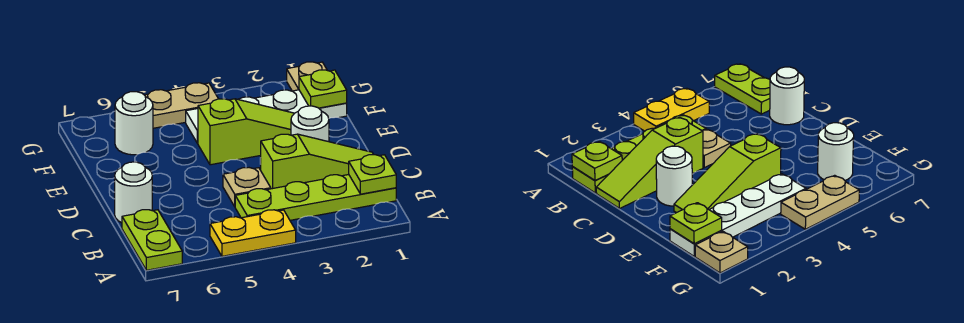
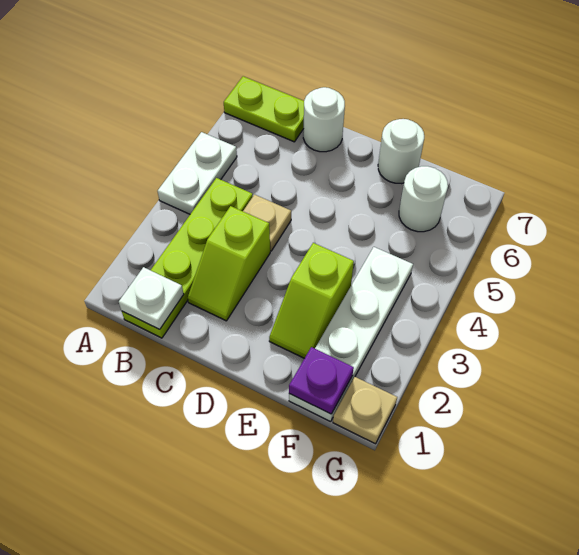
yellow 1x2 plate [210,210,296,256] -> white 1x2 plate [158,132,237,214]
lime 1x1 plate [349,155,396,194] -> white 1x1 plate [119,267,184,329]
lime 1x3 slope [261,134,374,189] -> lime 1x2 slope [188,206,270,321]
white 1x1 round brick [291,106,329,142] -> white 1x1 round brick moved to [378,119,424,184]
lime 1x3 slope [198,99,294,165] -> lime 1x2 slope [269,243,354,358]
lime 1x1 plate [299,70,347,108] -> purple 1x1 plate [289,347,354,414]
tan 1x2 plate [145,83,218,128] -> none

